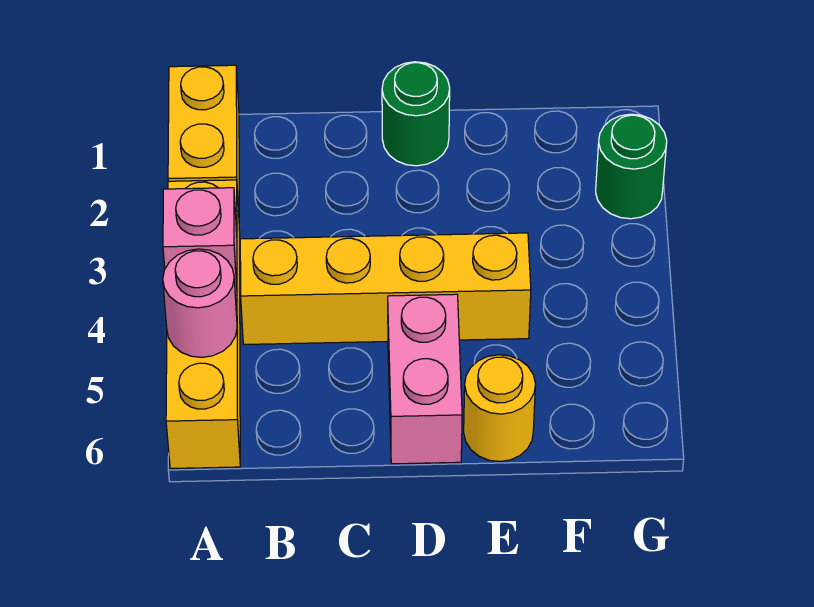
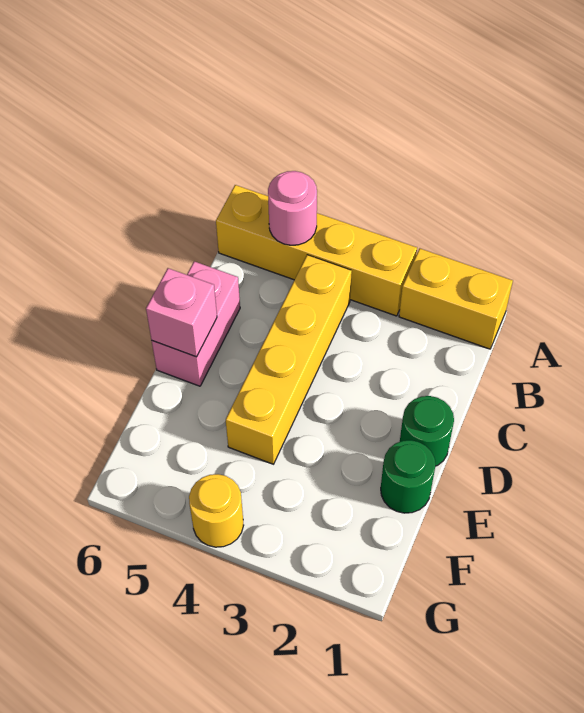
pink 1x1 brick [163,188,237,296] -> pink 1x1 brick moved to [146,268,217,357]
pink 1x2 brick [388,294,462,464] -> pink 1x2 brick turned to [152,261,240,386]
yellow 1x1 round brick [464,355,536,462] -> yellow 1x1 round brick moved to [189,474,244,547]
green 1x1 round brick [596,114,667,219] -> green 1x1 round brick moved to [381,440,436,513]

